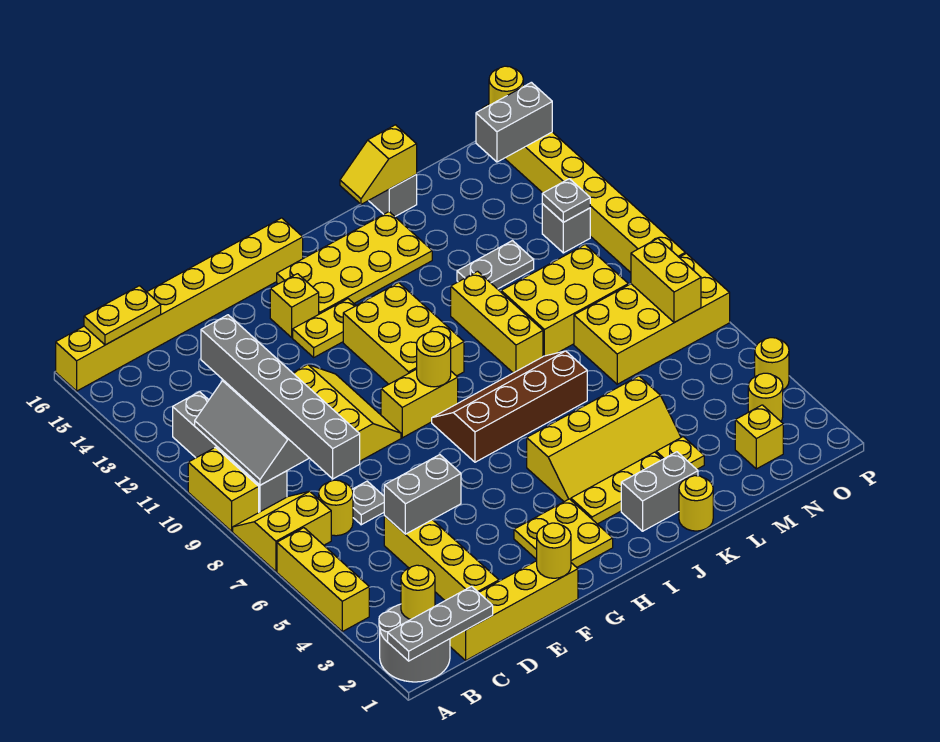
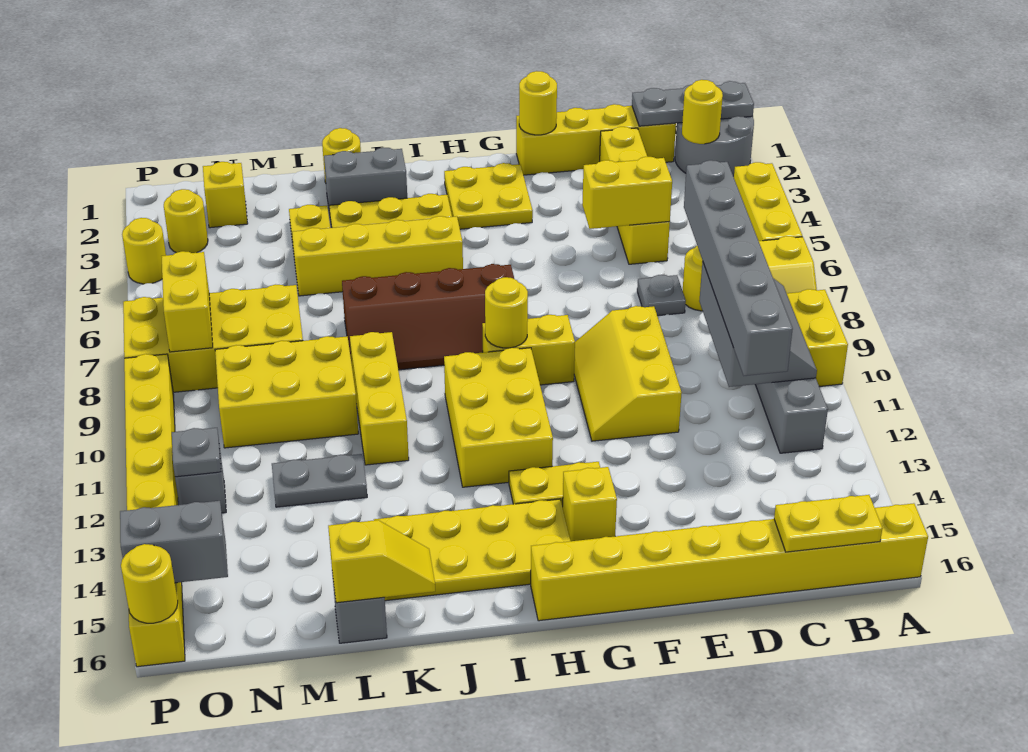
grey 1x2 brick [384,454,461,534] -> yellow 1x2 brick [582,157,672,229]

